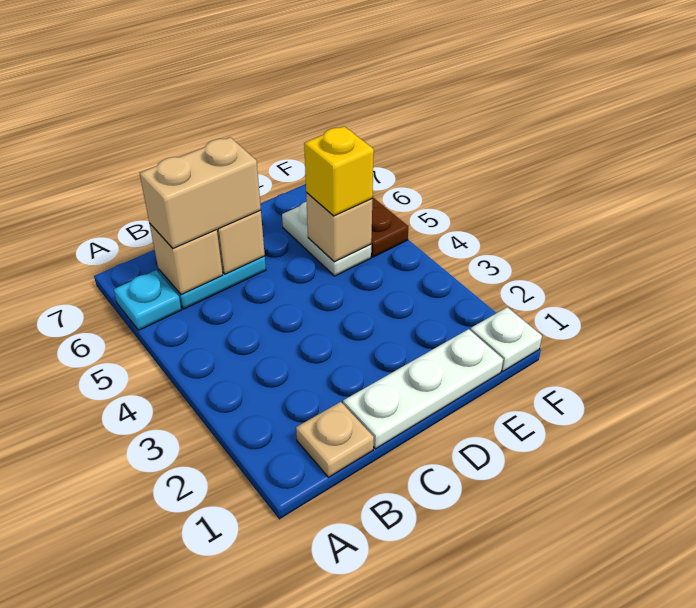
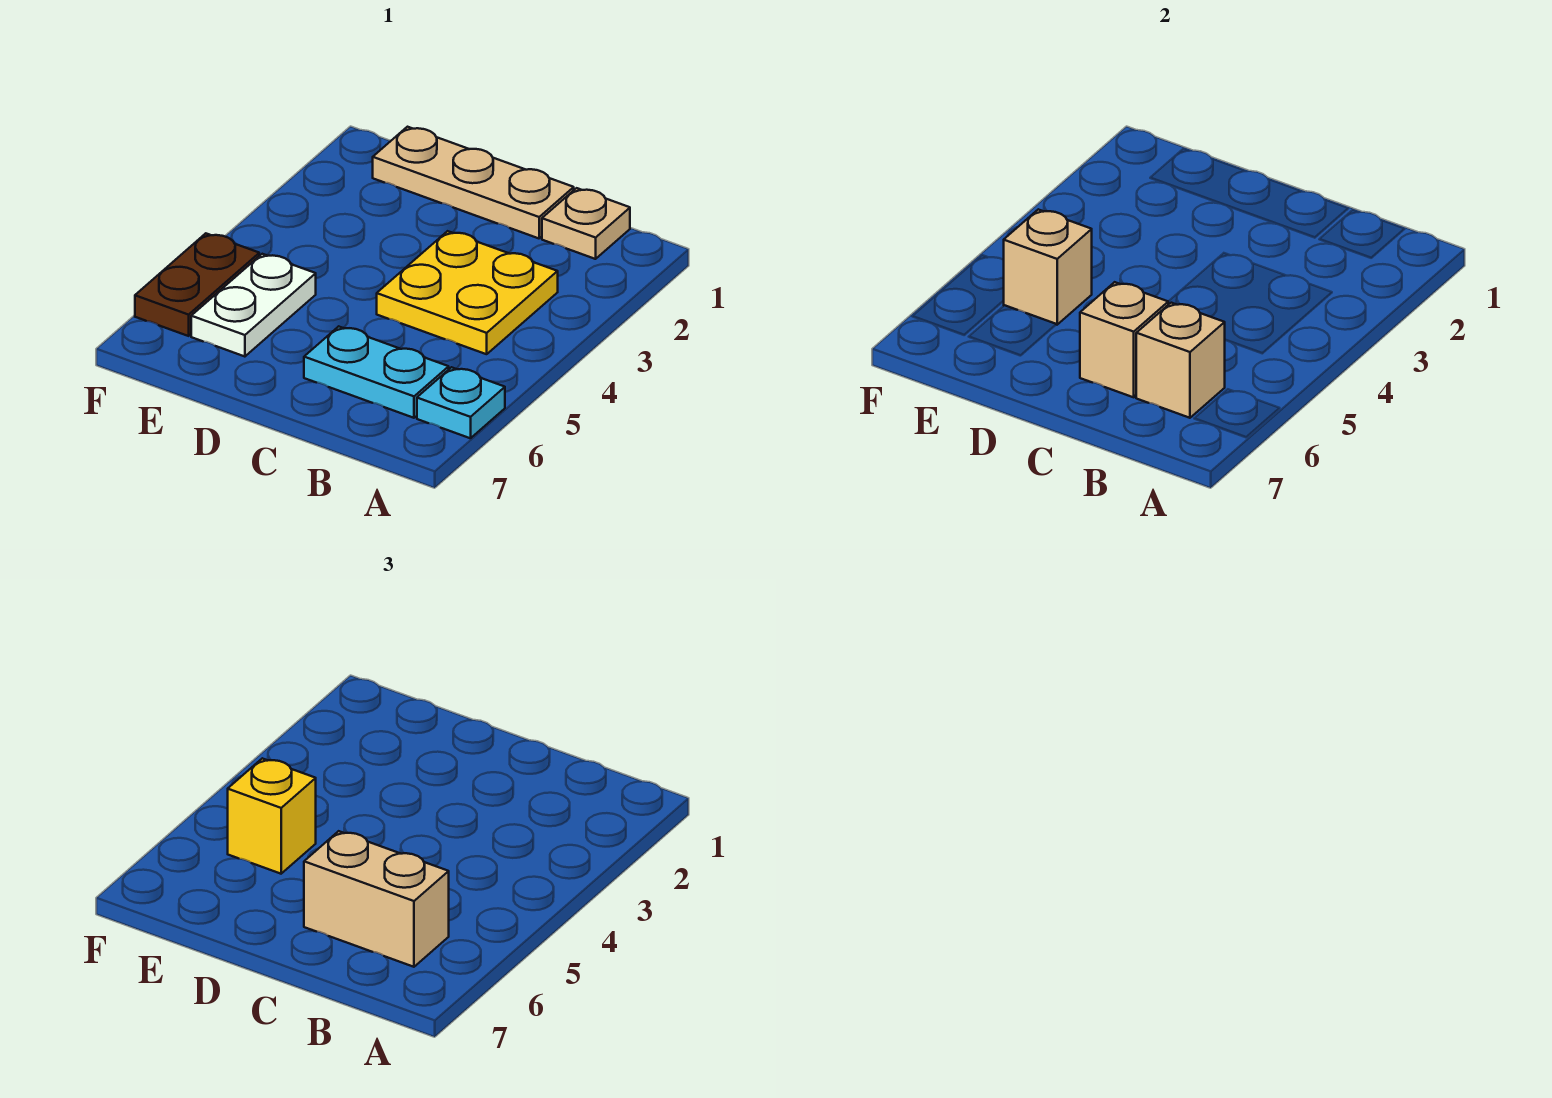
none -> yellow 2x2 plate [377,231,558,354]
white 1x3 plate [343,329,503,449] -> tan 1x3 plate [373,127,574,238]
white 1x1 plate [470,307,542,372] -> none

